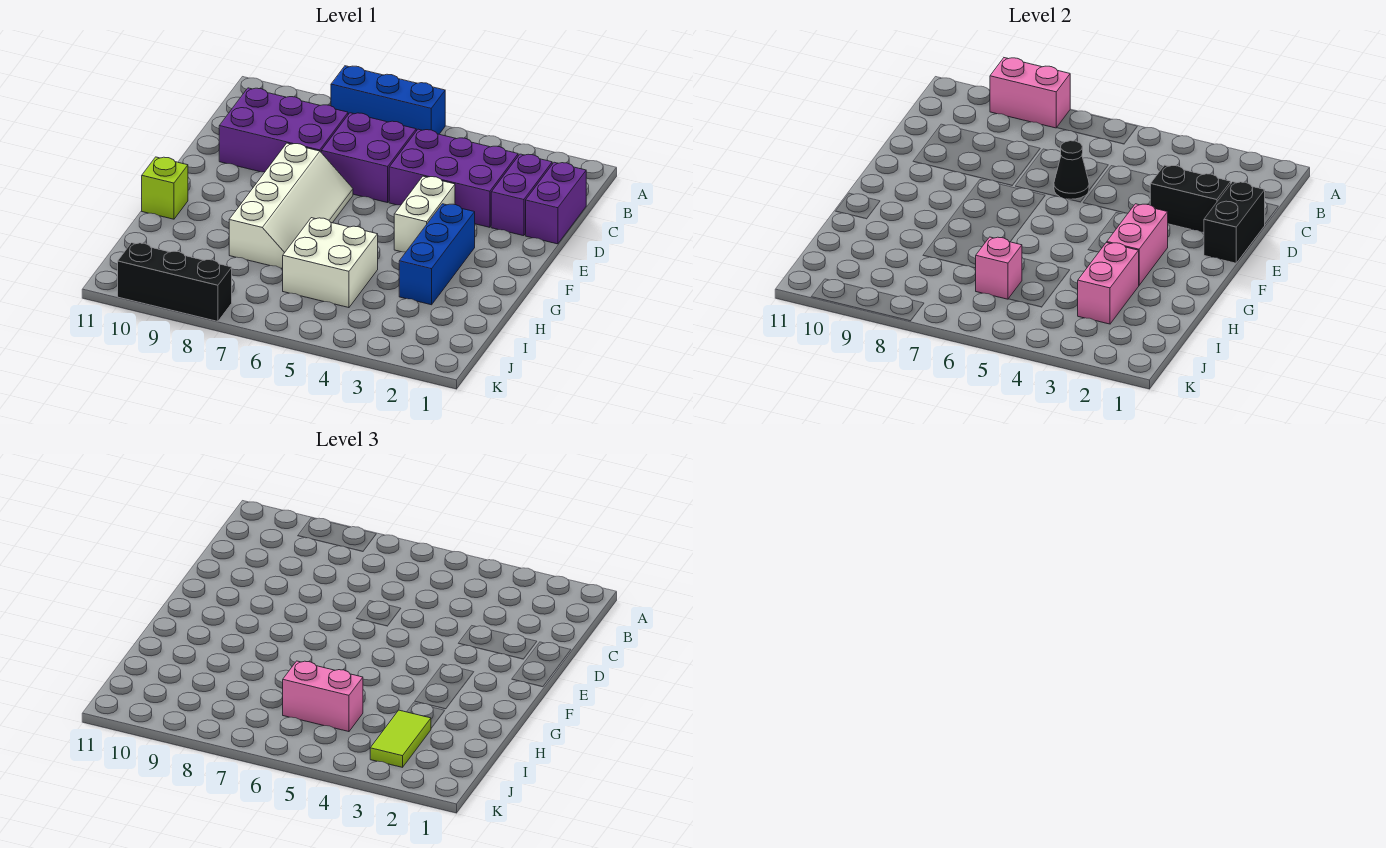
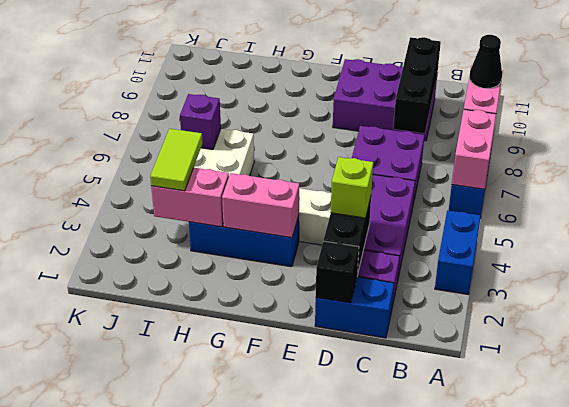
none -> blue 1x2 brick [435,210,481,295]
purple 1x2 brick [526,162,586,244] -> blue 1x2 brick [315,277,394,338]
purple 2x3 brick [219,88,348,172] -> purple 2x3 brick turned to [333,59,437,141]
black 1x2 brick [1204,182,1265,263] -> black 1x1 brick [316,241,359,303]
black 1x1 cone [1054,141,1089,199] -> black 1x1 cone moved to [470,35,502,88]
white 2x4 slope [229,143,353,269] -> none
lime 1x1 brick [142,157,188,219] -> lime 1x1 brick moved to [331,157,373,218]
lime 1x2 tile [370,710,431,767] -> lime 1x2 tile turned to [150,129,203,191]
pink 1x2 brick [283,661,363,732] -> pink 1x2 brick moved to [452,109,496,189]
pink 1x1 brick [976,237,1022,299] -> purple 1x1 brick [180,94,221,150]
black 1x3 brick [118,243,232,321] -> black 1x3 brick moved to [393,37,441,133]

